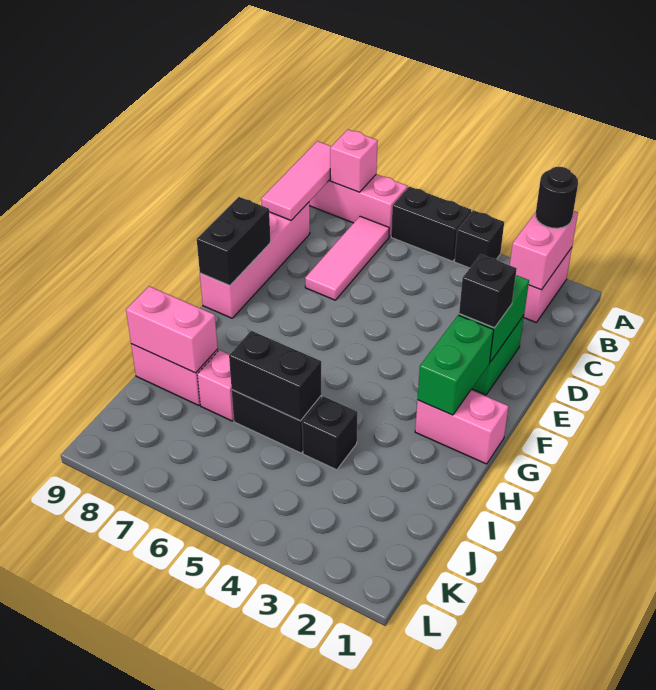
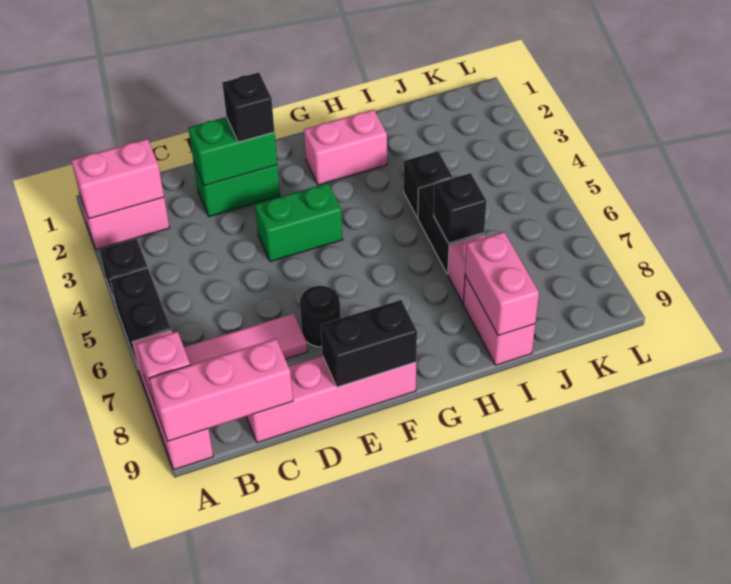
black 1x1 round brick [536,167,578,228] -> black 1x1 round brick moved to [300,286,341,347]
pink 1x3 tile [261,141,331,220] -> pink 1x3 brick [149,339,293,441]
green 1x2 brick [417,315,494,415] -> green 1x2 brick moved to [255,183,343,262]
pink 1x2 brick [415,390,509,464] -> pink 1x2 brick turned to [304,110,387,185]
black 1x2 brick [229,331,321,421] -> black 1x1 brick [434,173,486,243]

